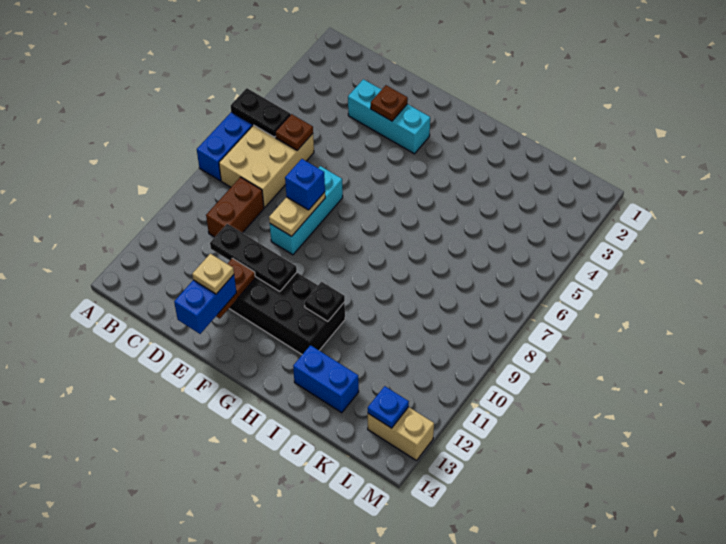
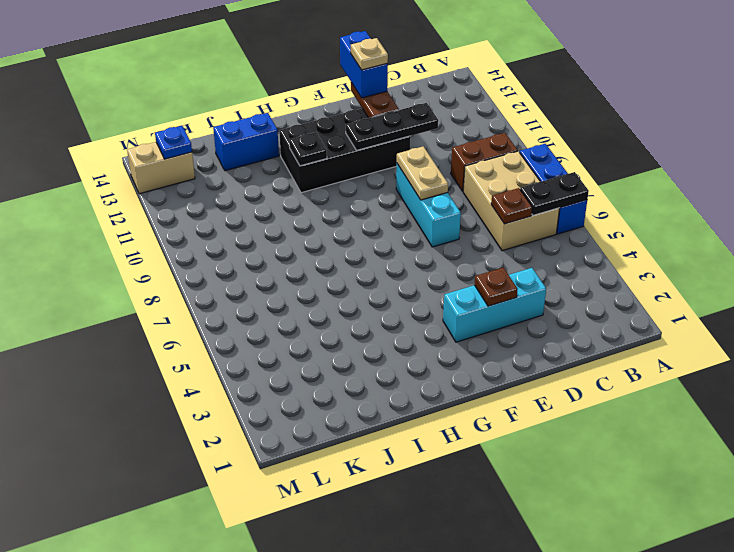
brown 1x2 brick [206,177,264,237] -> brown 1x2 brick turned to [451,133,518,191]
blue 1x1 brick [285,159,325,210] -> none

